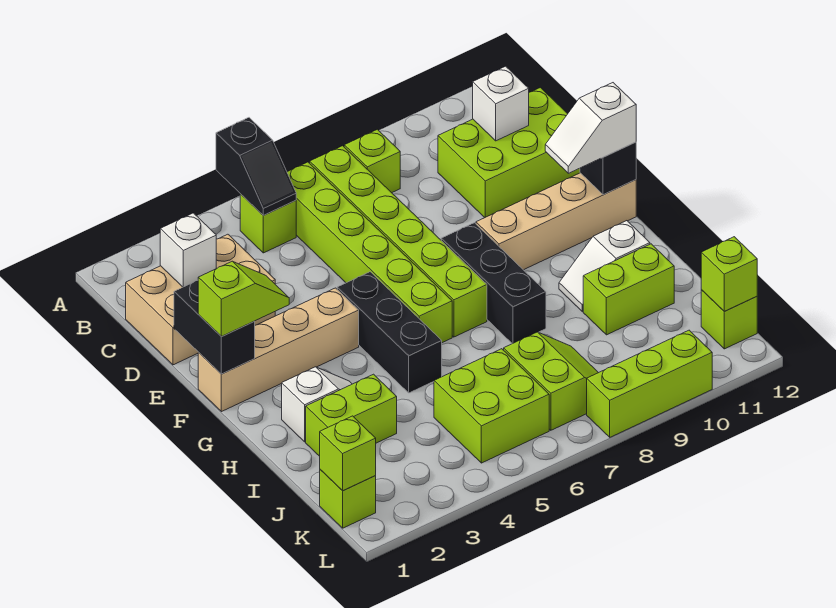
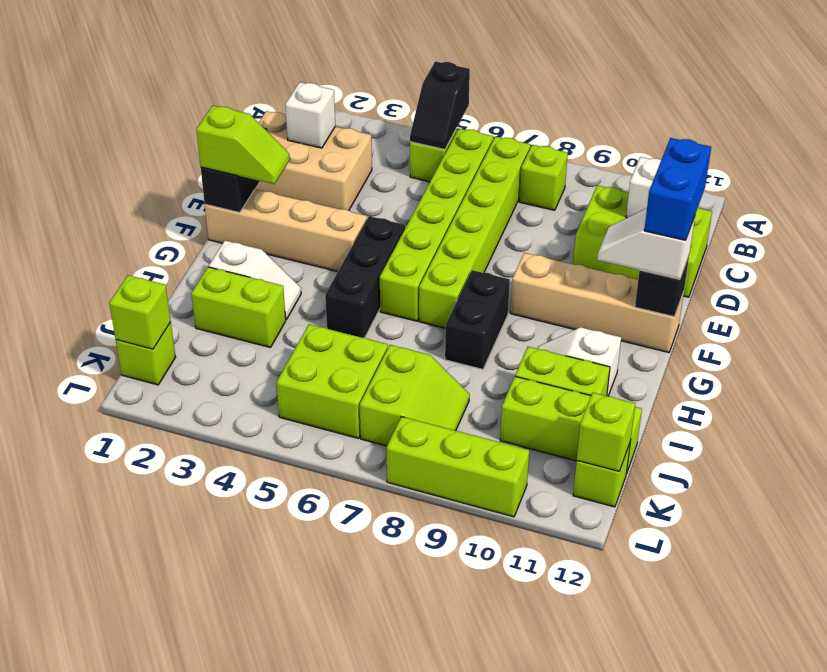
none -> blue 1x2 brick [644,138,711,240]
black 1x3 brick [441,223,546,344] -> black 1x2 brick [445,270,510,369]
none -> lime 1x3 brick [500,376,642,474]

